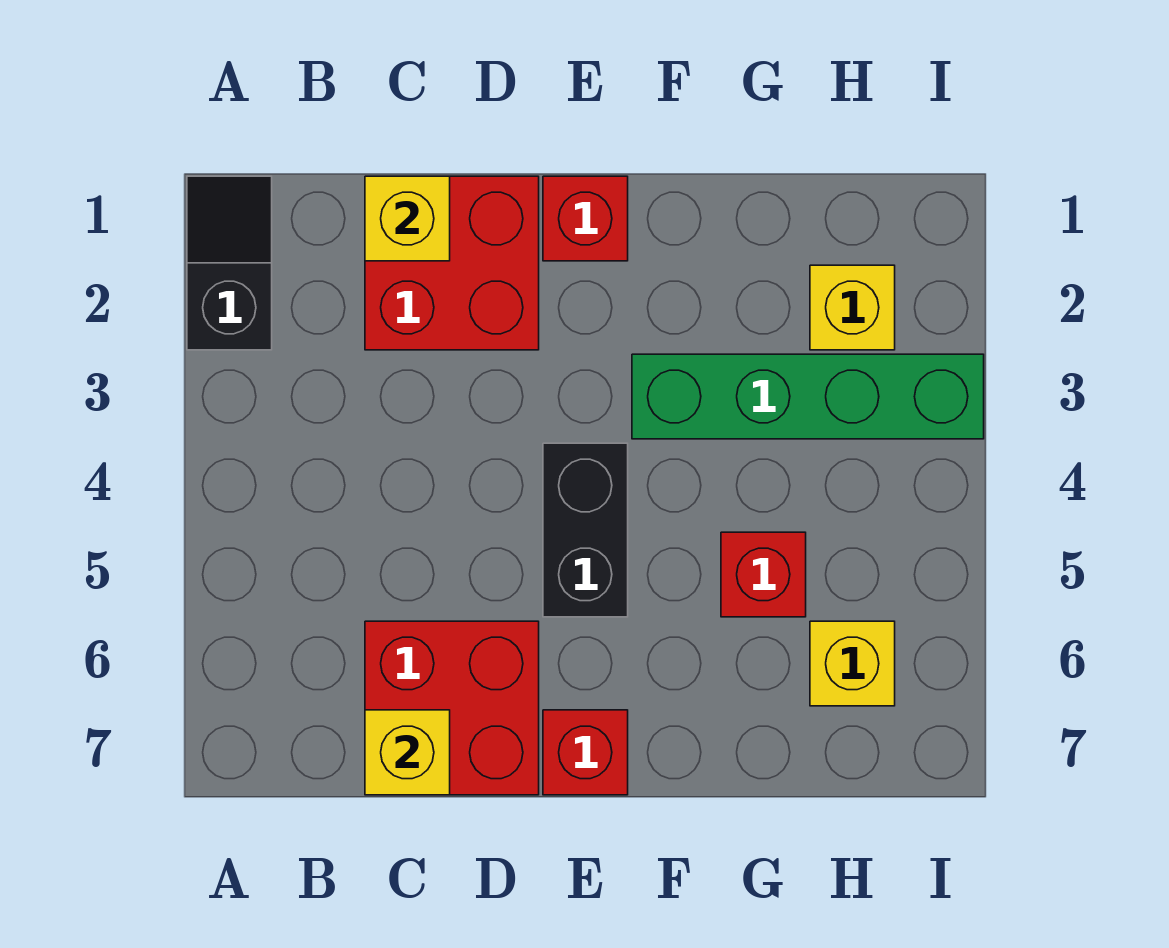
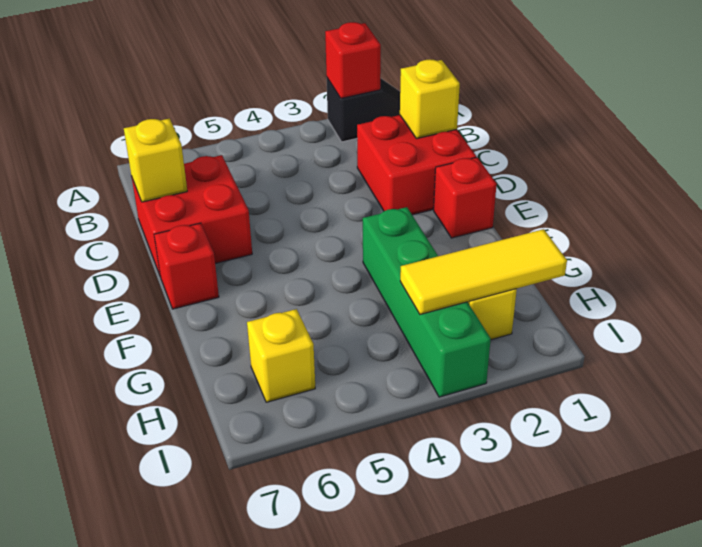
black 1x2 brick [543,443,628,617] -> none
red 1x1 brick [721,532,806,617] -> red 1x1 brick moved to [325,22,381,98]
none -> yellow 1x3 tile [400,229,567,314]

